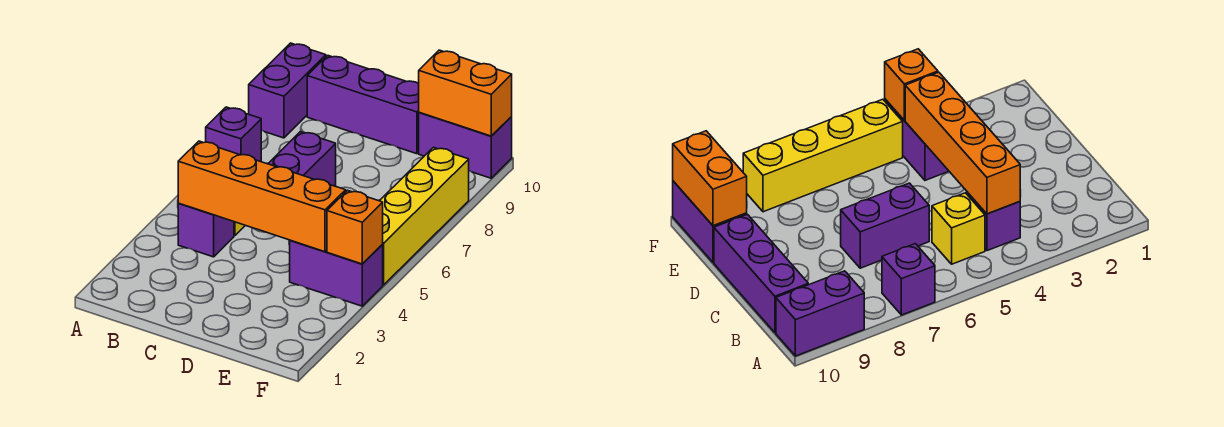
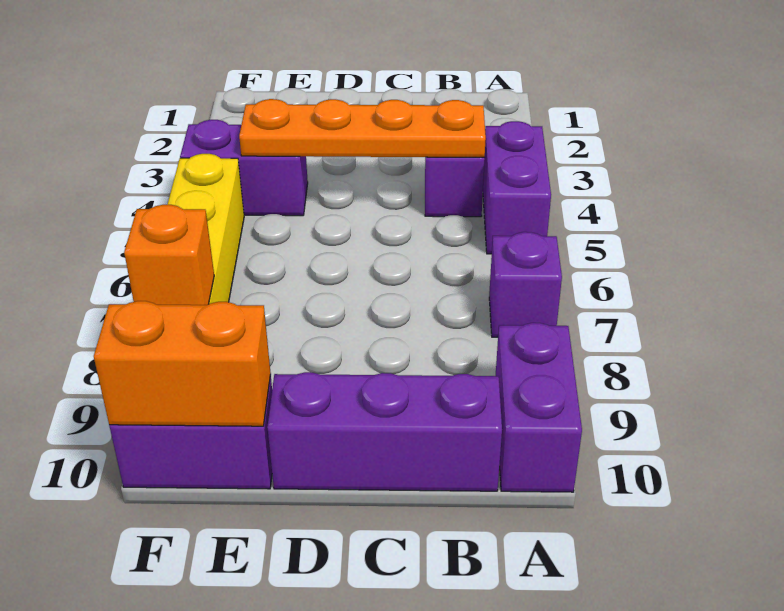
orange 1x4 brick [178,141,346,252] -> orange 1x4 plate [239,99,486,158]
yellow 1x1 brick [932,193,985,264] -> none
purple 1x2 brick [268,132,336,186] -> purple 1x2 brick moved to [483,121,551,254]
orange 1x1 brick [327,190,383,264] -> orange 1x1 brick moved to [124,205,214,305]

